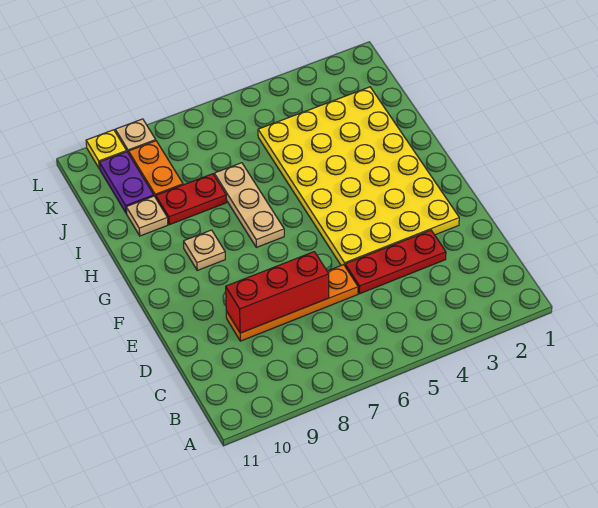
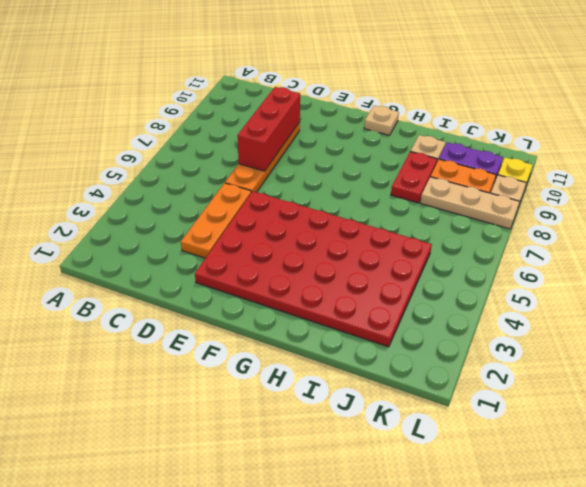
red 1x3 plate [345,230,446,294] -> orange 1x3 plate [181,183,251,258]
yellow 4x6 plate [258,87,459,266] -> red 4x6 plate [195,191,432,347]
tan 1x3 plate [214,163,284,247] -> tan 1x3 plate moved to [420,177,520,229]
tan 1x1 plate [184,230,225,270] -> tan 1x1 plate moved to [364,106,399,135]

